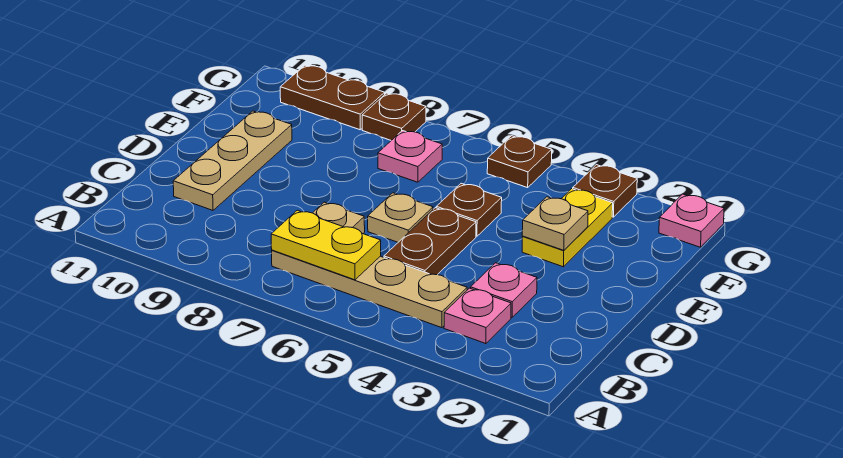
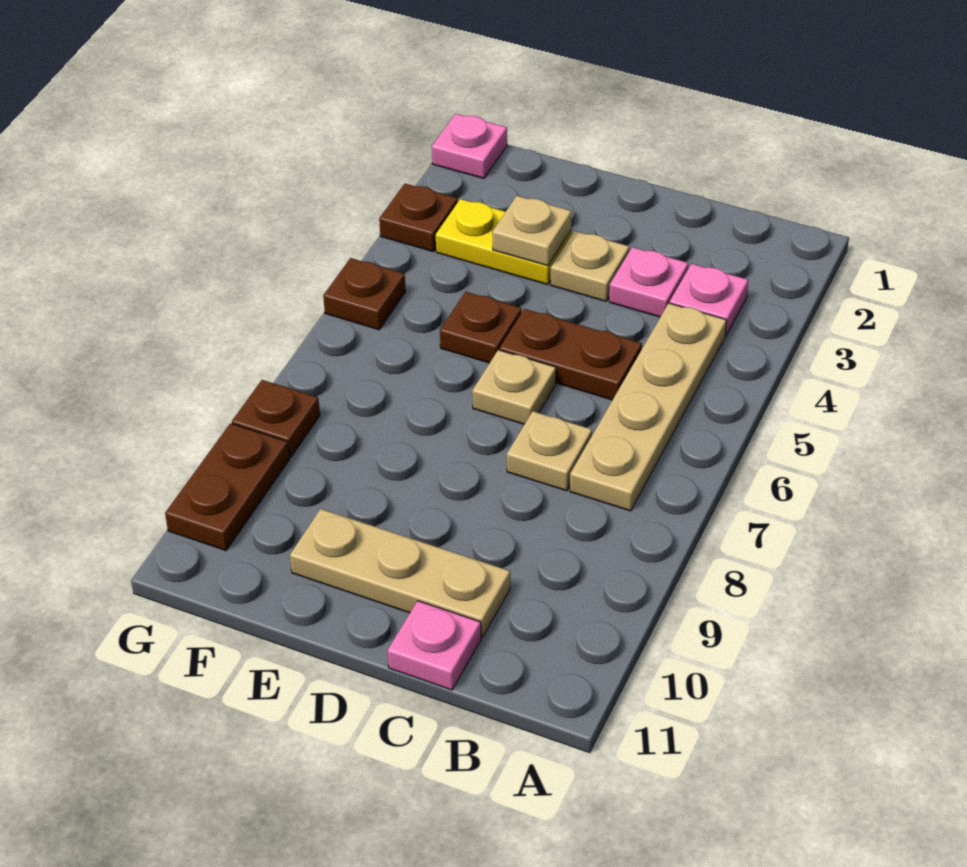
yellow 1x2 plate [271,210,381,280] -> none
none -> tan 1x1 plate [551,231,629,301]
pink 1x1 plate [378,131,442,182] -> pink 1x1 plate moved to [388,601,481,690]

